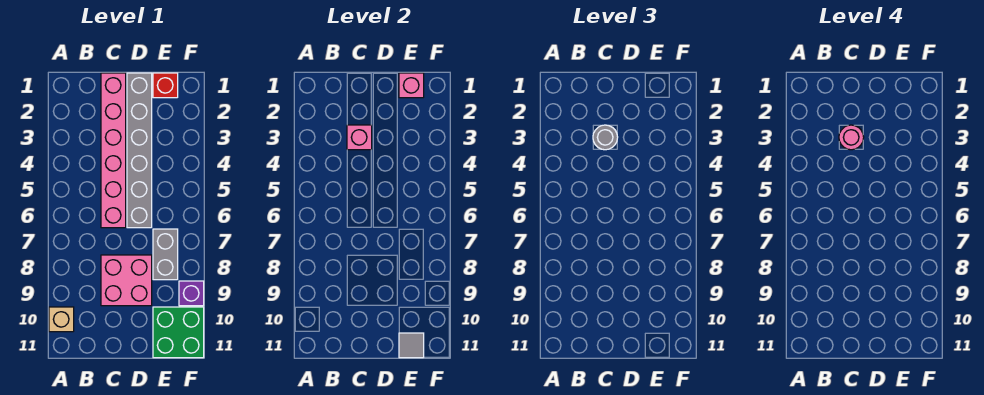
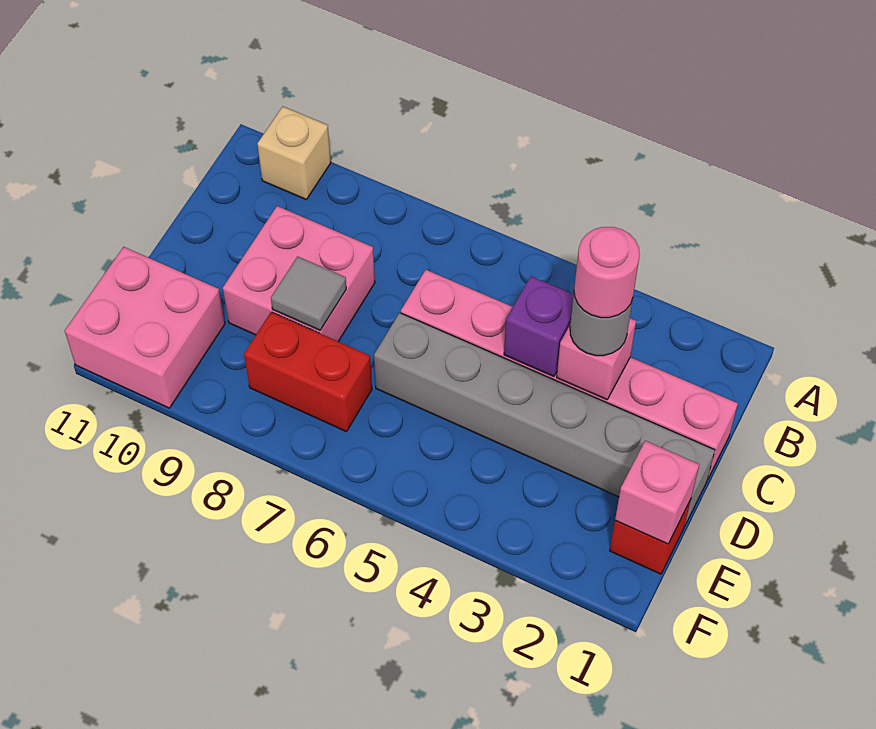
grey 1x2 brick [153,229,178,280] -> red 1x2 brick [244,312,372,432]
green 2x2 brick [153,307,204,358] -> pink 2x2 brick [65,247,225,408]
grey 1x1 tile [399,333,424,358] -> grey 1x1 tile moved to [271,256,346,330]
purple 1x1 brick [179,281,204,306] -> purple 1x1 brick moved to [504,276,574,376]

